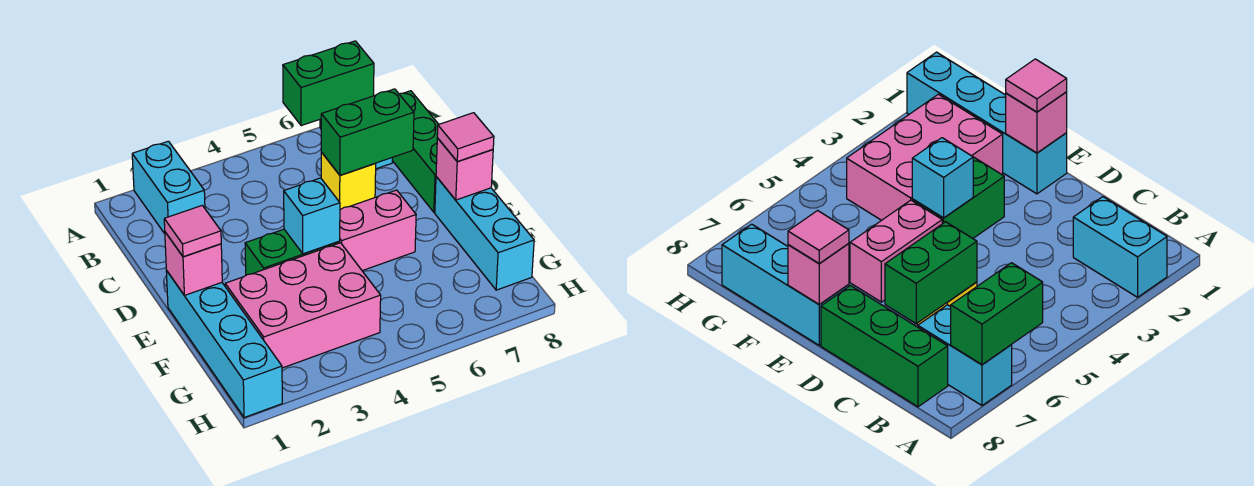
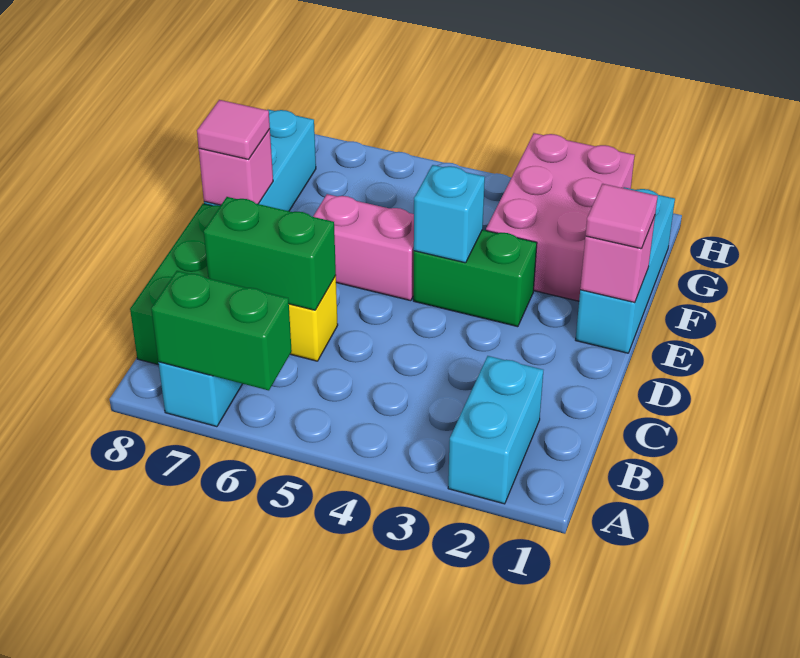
cyan 1x4 brick [166,270,282,418] -> cyan 1x3 brick [576,187,675,353]
pink 2x3 brick [225,243,381,368] -> pink 2x3 brick turned to [486,133,635,301]

